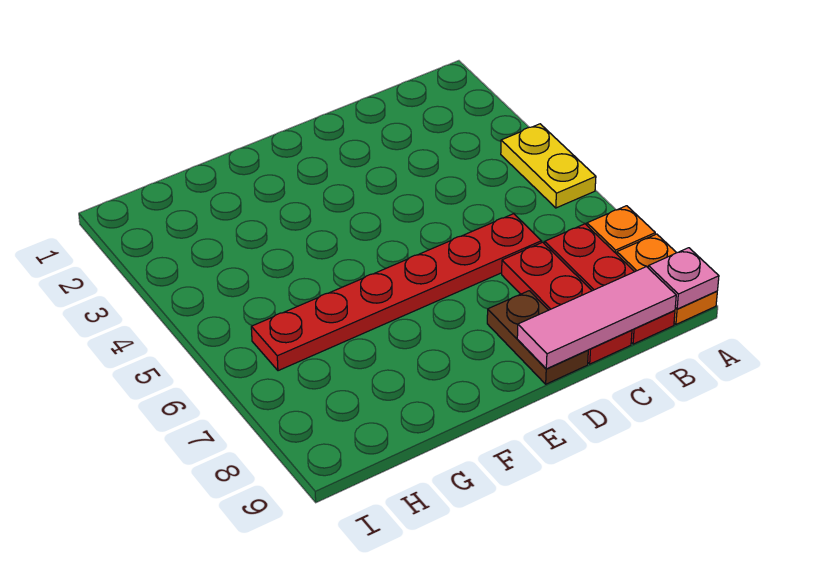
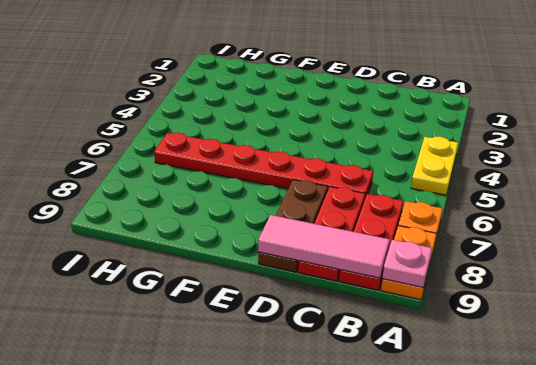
brown 1x2 plate [487,291,588,384] -> brown 1x3 plate [258,180,328,272]

